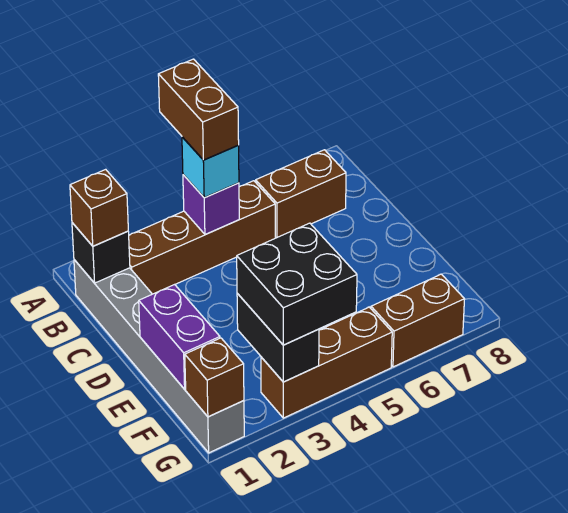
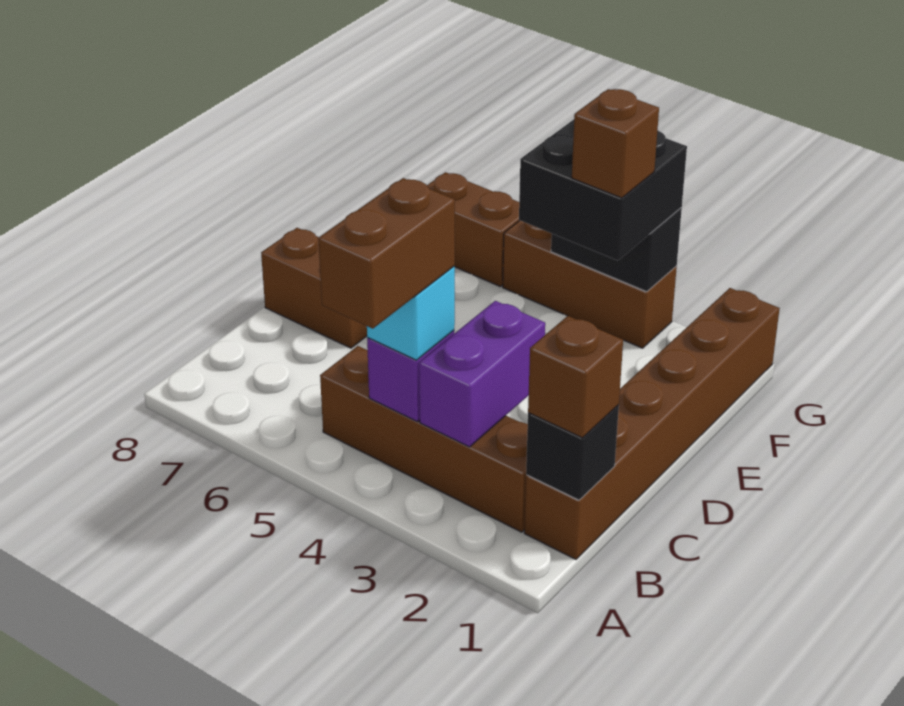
grey 1x6 brick [74,260,244,453] -> brown 1x6 brick [524,288,780,559]
brown 1x2 brick [256,150,346,238] -> brown 1x2 brick moved to [261,228,367,348]
purple 1x2 brick [139,285,220,389] -> purple 1x2 brick moved to [419,301,545,447]
black 1x2 brick [237,294,319,382] -> black 1x2 brick turned to [551,207,682,292]
brown 1x1 brick [185,338,244,417] -> brown 1x1 brick moved to [572,89,659,198]

